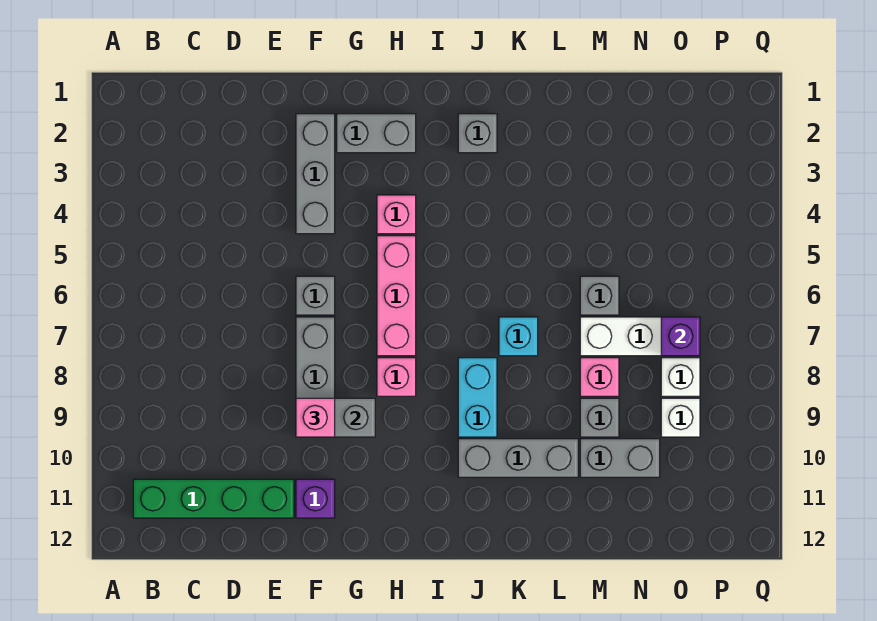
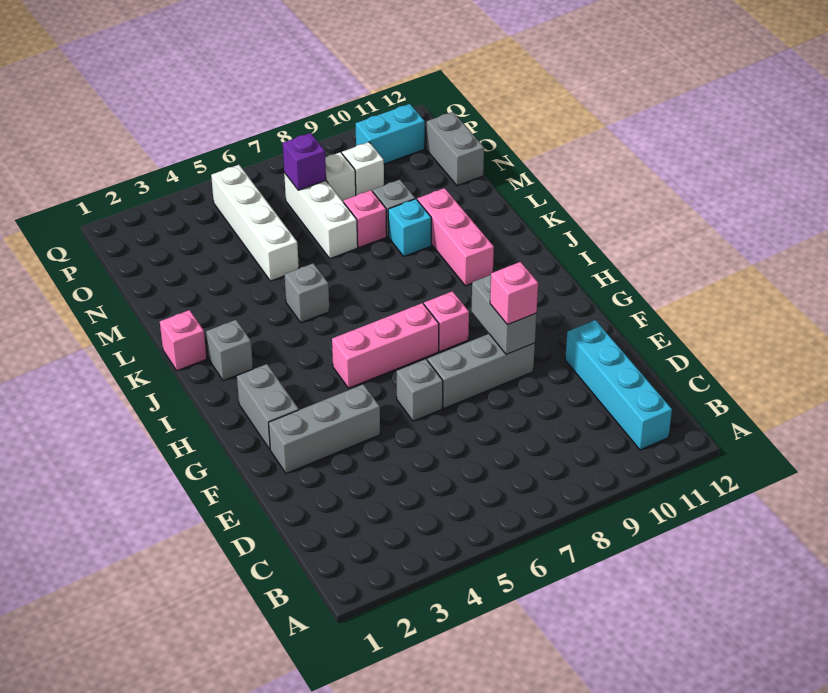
green 1x4 brick [133,479,294,518] -> cyan 1x4 brick [565,320,672,450]
purple 1x1 brick [296,479,335,518] -> none
pink 1x1 brick [377,195,416,234] -> pink 1x1 brick moved to [160,310,207,371]
cyan 1x2 brick [458,358,497,437] -> cyan 1x2 brick moved to [356,104,425,164]
grey 1x3 brick [458,439,578,477] -> pink 1x3 brick [417,188,494,286]
cyan 1x1 brick [499,317,538,356] -> cyan 1x1 brick moved to [388,199,431,256]
none -> white 1x4 brick [211,165,299,281]
grey 1x1 brick [580,276,619,315] -> grey 1x1 brick moved to [285,263,330,323]
grey 1x2 brick [580,439,660,477] -> grey 1x2 brick moved to [427,112,484,186]

